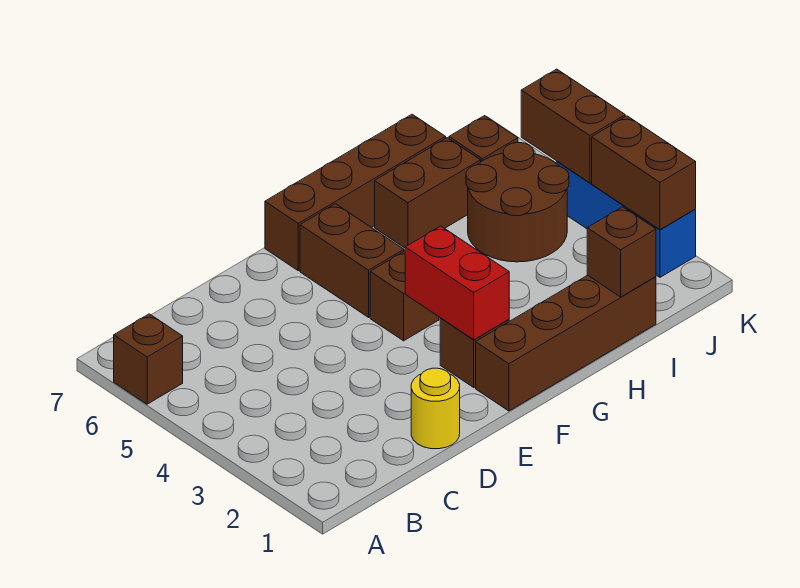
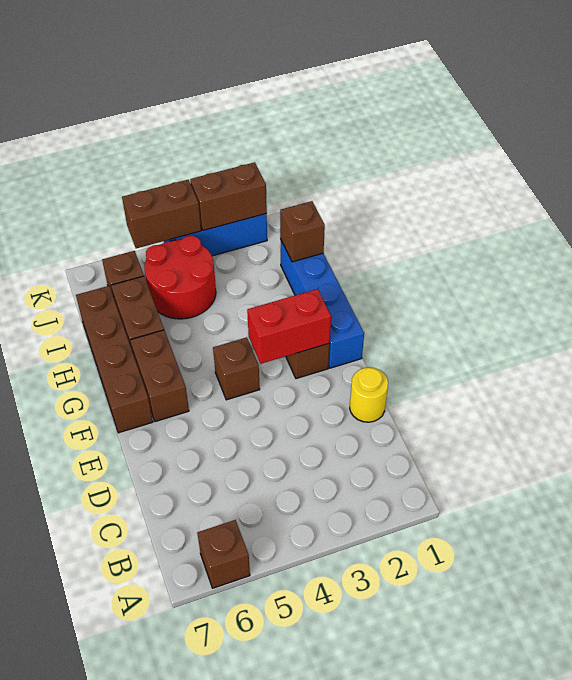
brown 1x4 brick [476,275,656,411] -> blue 1x4 brick [281,241,364,368]
brown 1x2 brick [300,204,404,317] -> brown 1x2 brick turned to [130,330,189,422]
brown 2x2 round brick [466,143,569,262] -> red 2x2 round brick [144,236,216,319]

